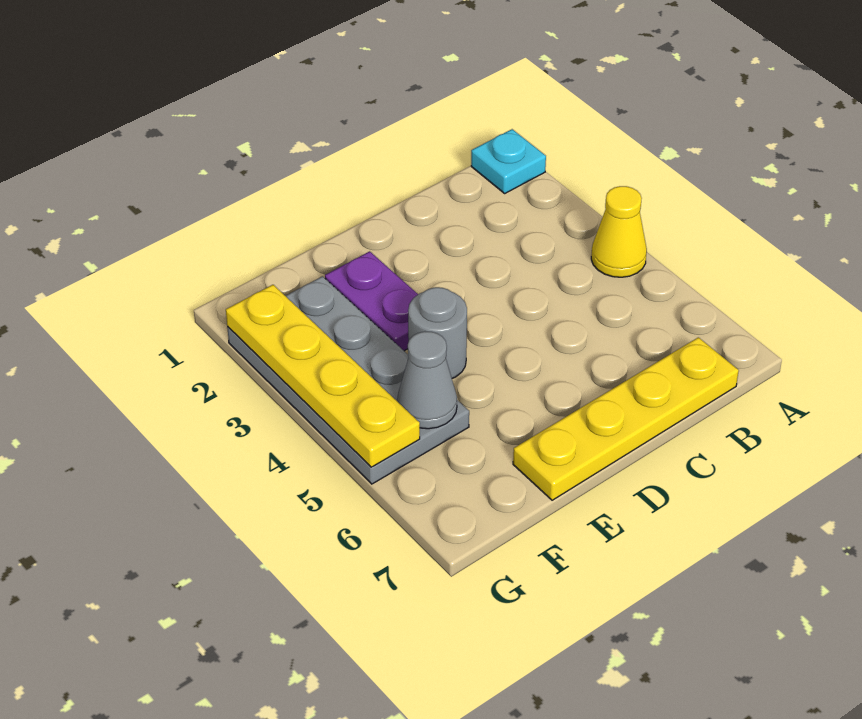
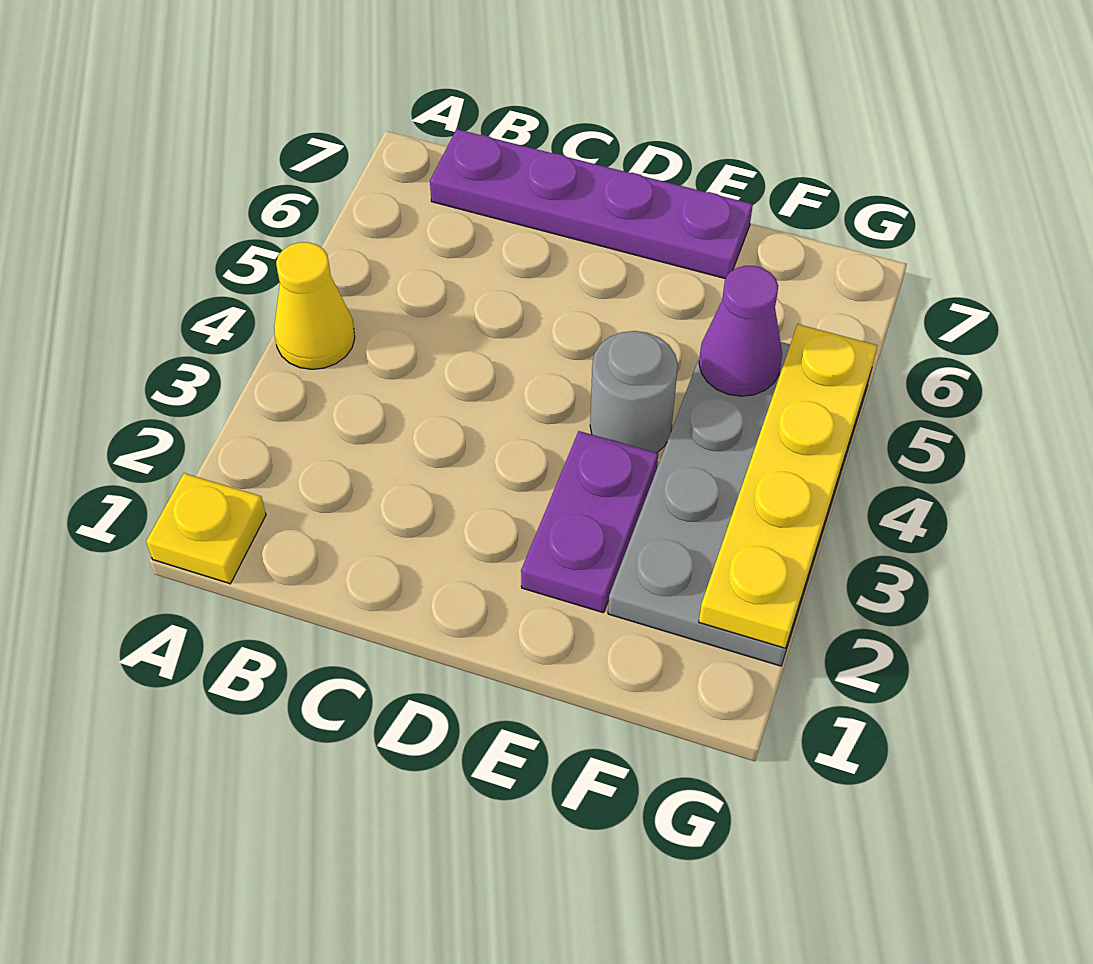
cyan 1x1 plate [471,129,546,193] -> yellow 1x1 plate [146,473,266,584]
yellow 1x4 plate [513,337,739,500] -> purple 1x4 plate [430,129,753,279]
grey 1x1 cone [397,331,457,429] -> purple 1x1 cone [699,266,782,396]

